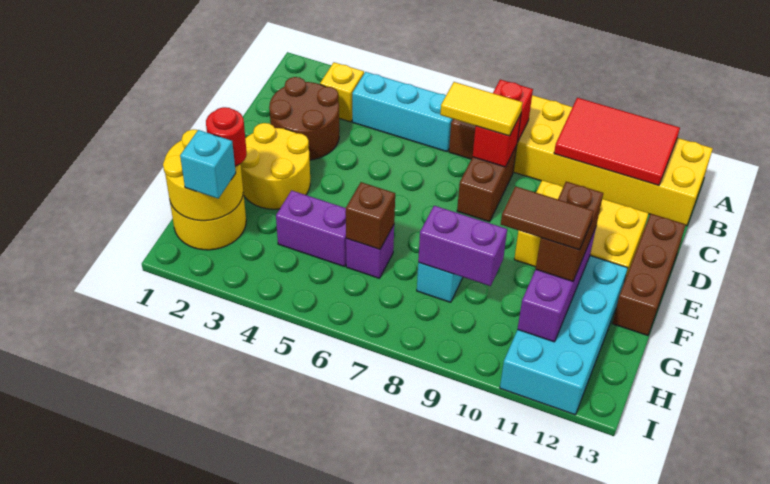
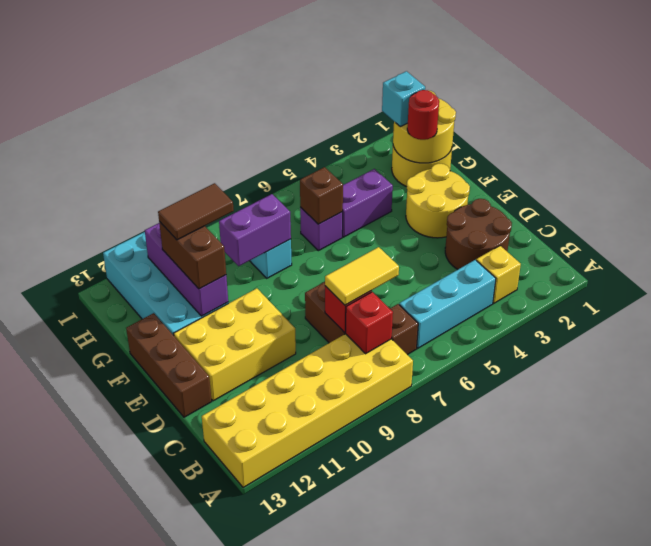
red 2x3 tile [554,98,680,185] -> none

